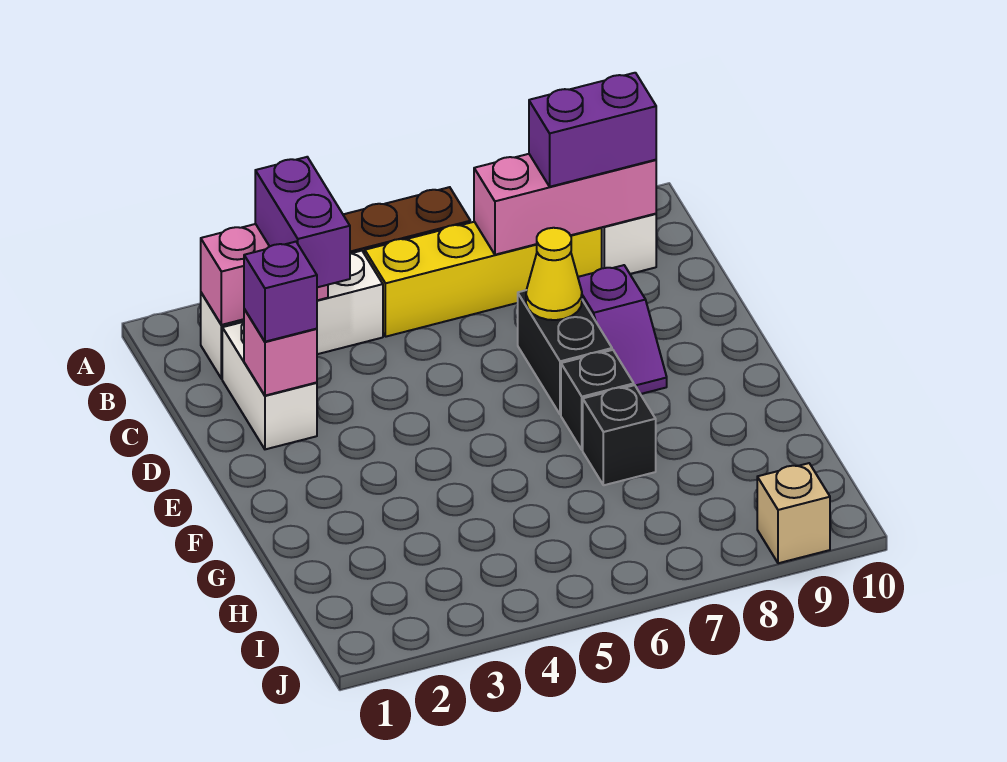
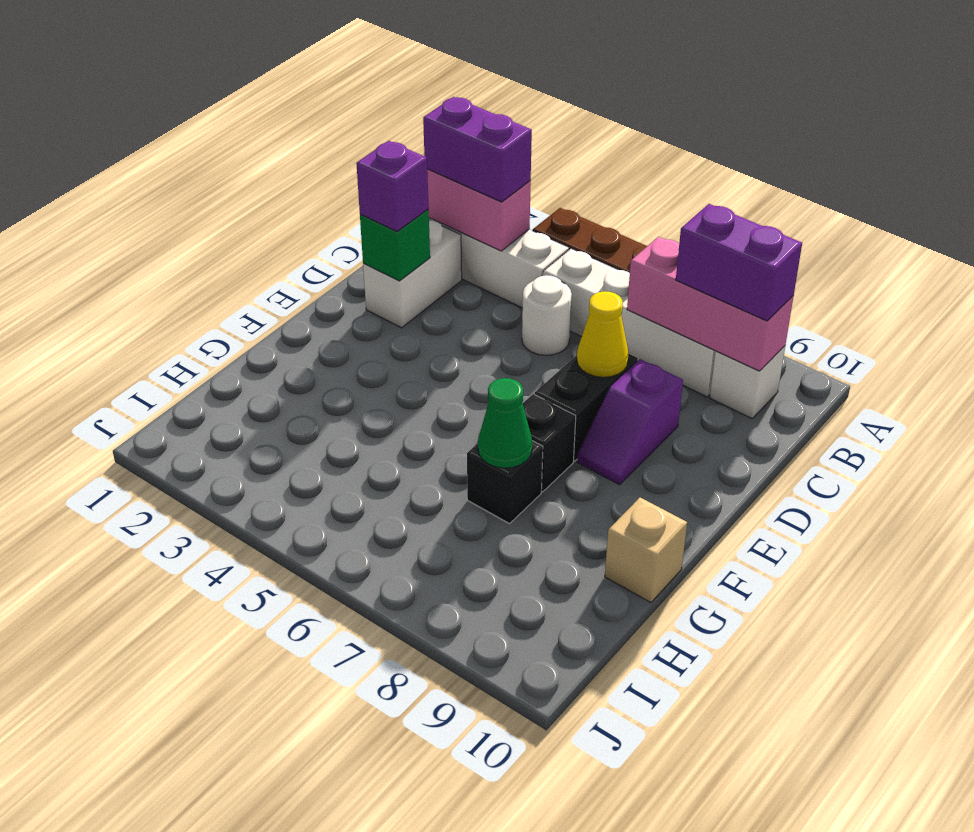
purple 1x2 brick [255,157,350,287] -> purple 1x2 brick turned to [423,97,532,202]
yellow 1x4 brick [365,222,602,337] -> white 1x4 brick [543,248,715,397]
none -> white 1x1 round brick [522,275,572,355]
pink 1x1 brick [244,309,317,396] -> green 1x1 brick [360,210,430,281]
none -> green 1x1 cone [478,378,532,468]
tan 1x1 brick [757,463,830,563] -> tan 1x1 brick moved to [605,498,687,603]

